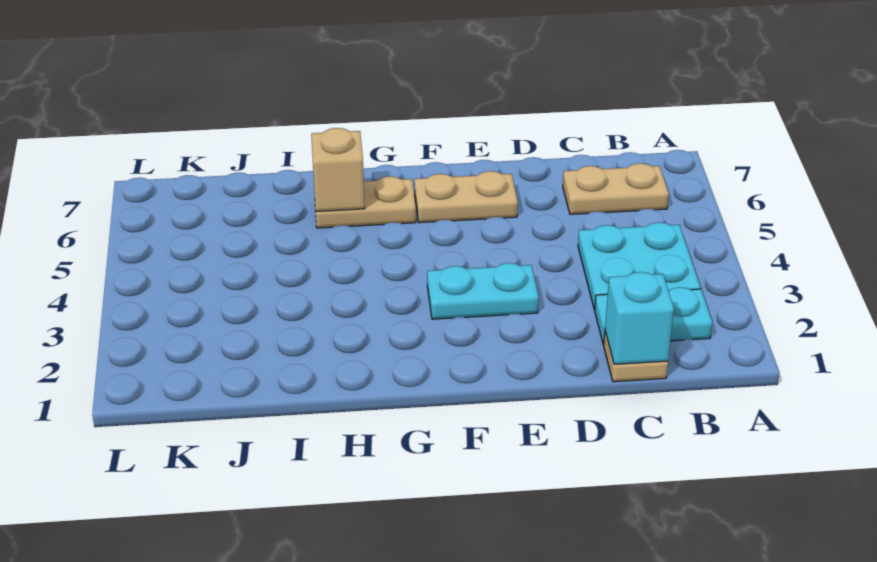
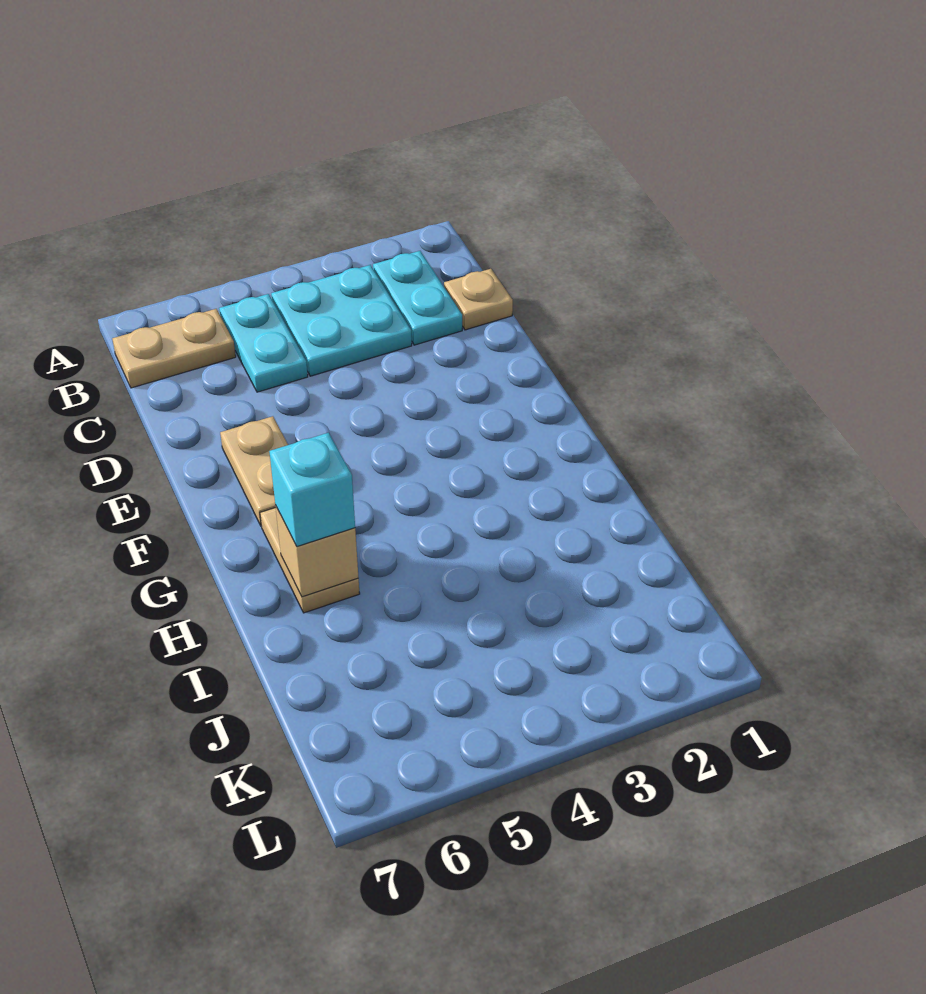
tan 1x2 plate [563,163,669,214] -> tan 1x2 plate turned to [112,309,236,388]
cyan 1x1 brick [605,272,674,364] -> cyan 1x1 brick moved to [269,433,355,546]
cyan 1x2 plate [427,263,539,319] -> cyan 1x2 plate moved to [219,294,308,392]

